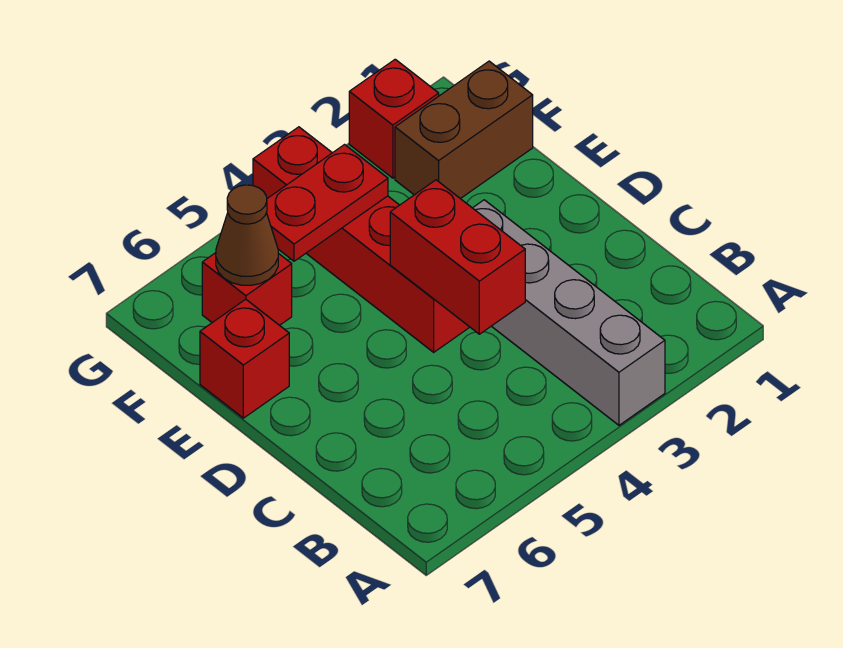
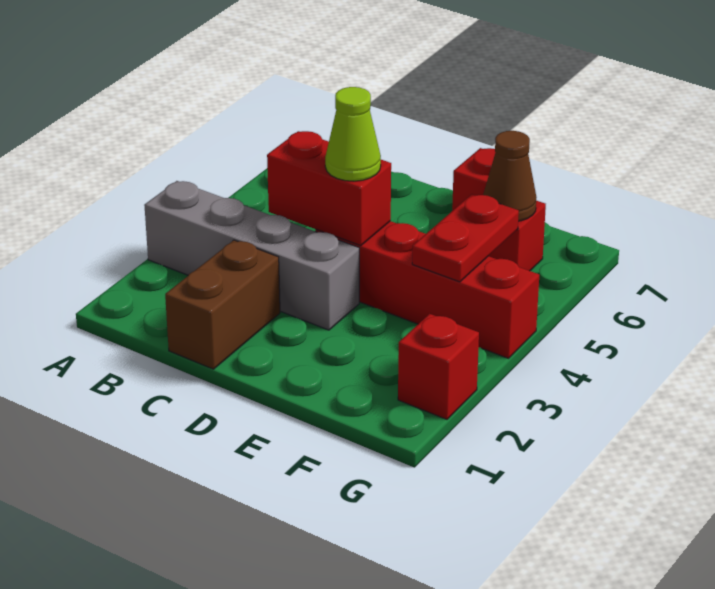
none -> lime 1x1 cone [325,87,381,181]
brown 1x2 brick [395,61,533,199] -> brown 1x2 brick moved to [165,240,280,369]

